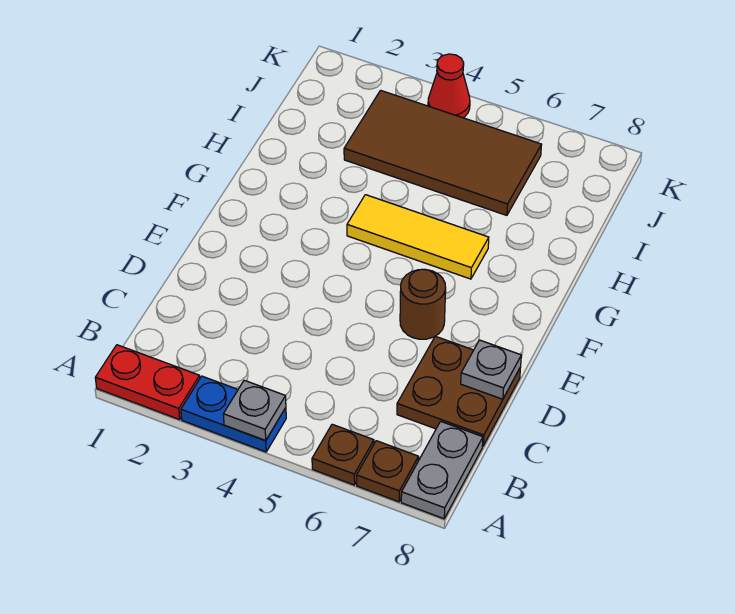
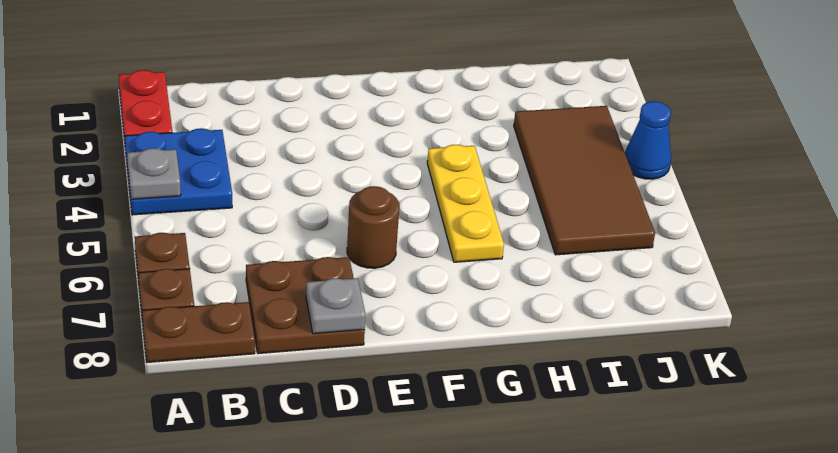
blue 1x2 plate [181,376,286,452] -> blue 2x2 plate [125,128,232,215]
grey 1x2 plate [401,421,483,519] -> brown 1x2 plate [142,302,255,363]
yellow 1x3 tile [347,195,489,279] -> yellow 1x3 plate [427,145,504,262]
red 1x1 cone [428,54,470,118] -> blue 1x1 cone [625,101,671,179]

